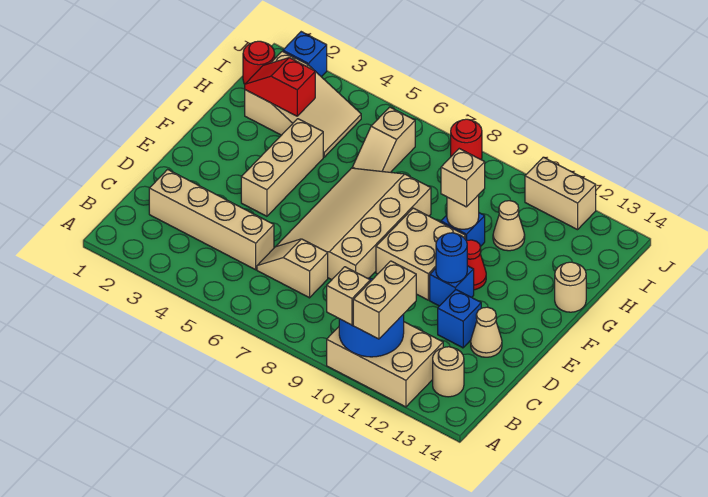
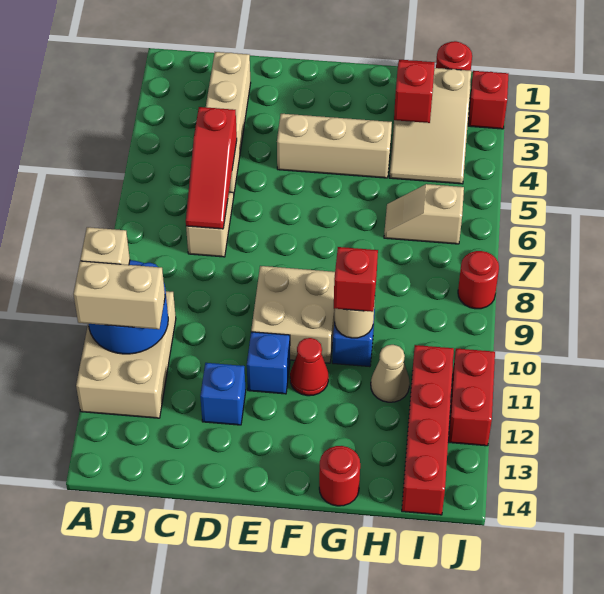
tan 1x1 round brick [433,347,464,397] -> none
none -> red 1x3 slope [186,107,237,229]
tan 3x4 slope [276,168,431,280] -> none
tan 1x1 cone [471,307,502,357] -> none
blue 1x1 round brick [436,233,467,283] -> none
tan 1x1 brick [441,149,485,207] -> red 1x1 brick [334,247,378,312]
tan 1x1 round brick [555,262,586,312] -> red 1x1 round brick [319,446,360,506]
none -> red 1x4 brick [402,345,454,515]
blue 1x1 brick [283,32,327,77] -> red 1x1 brick [468,71,508,129]
tan 1x2 brick [525,157,596,230] -> red 1x2 brick [449,348,495,446]

